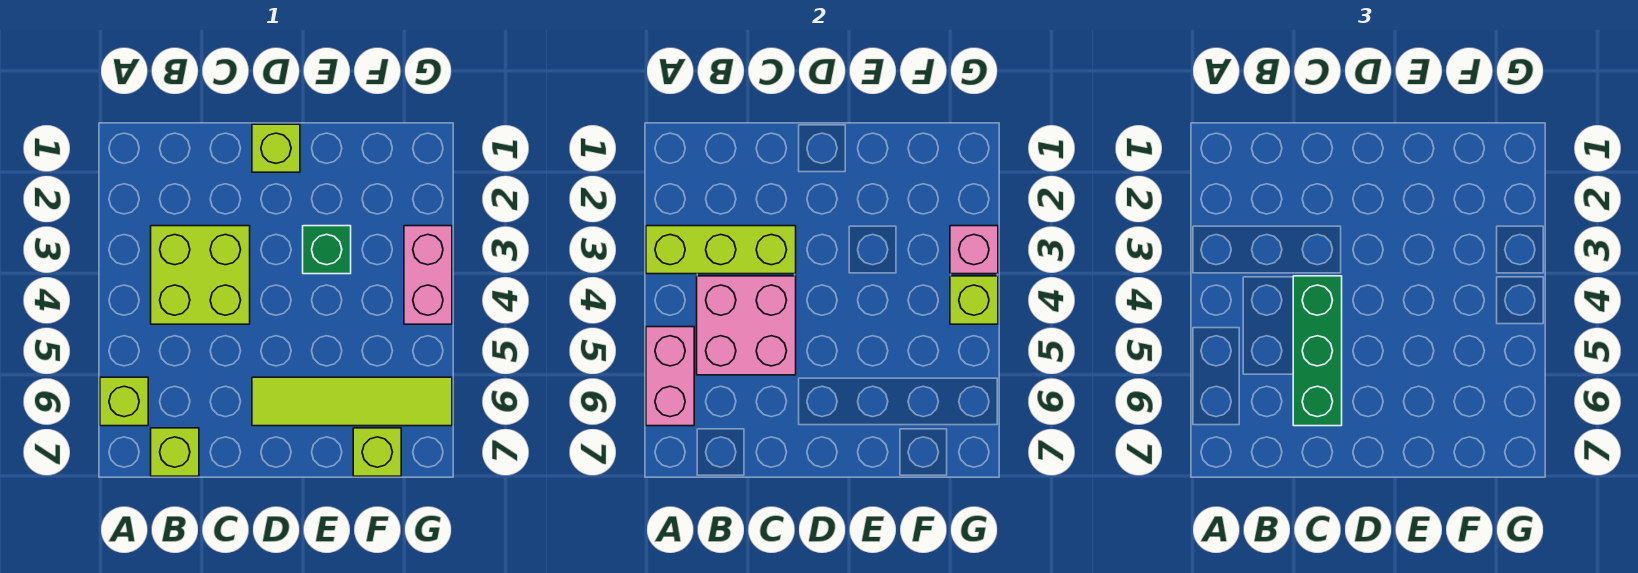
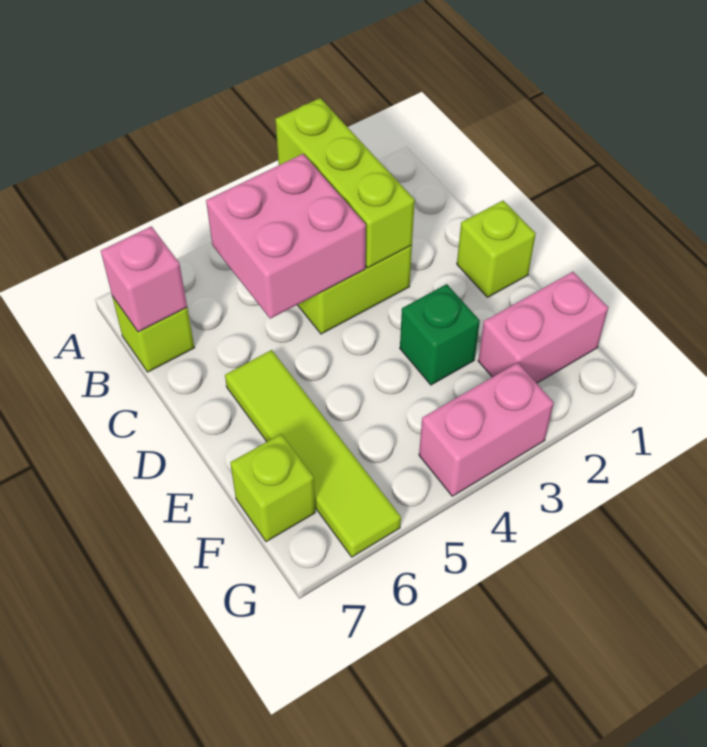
pink 1x2 brick [646,327,694,426] -> pink 1x2 brick moved to [478,272,608,383]
lime 1x1 brick [100,377,148,426] -> none
green 1x3 brick [1293,276,1342,426] -> none
pink 1x1 brick [950,226,998,274] -> pink 1x1 brick moved to [101,226,187,332]
lime 1x1 brick [950,276,998,324] -> none

